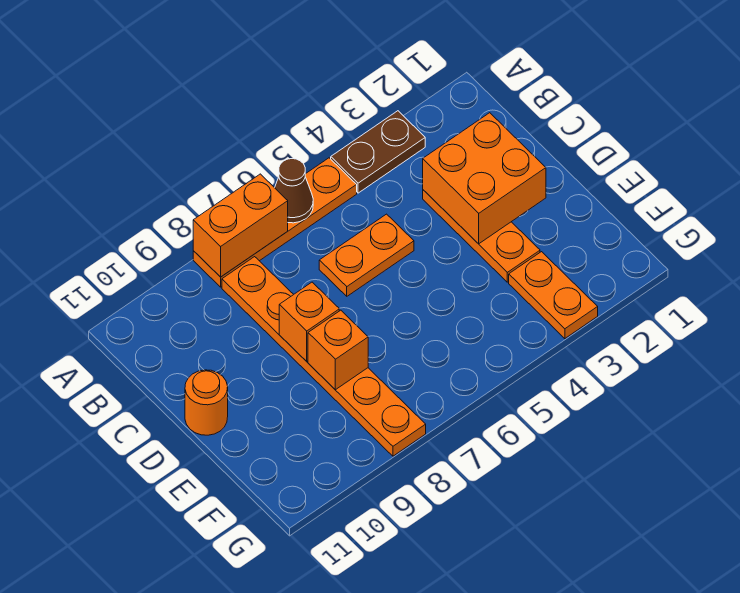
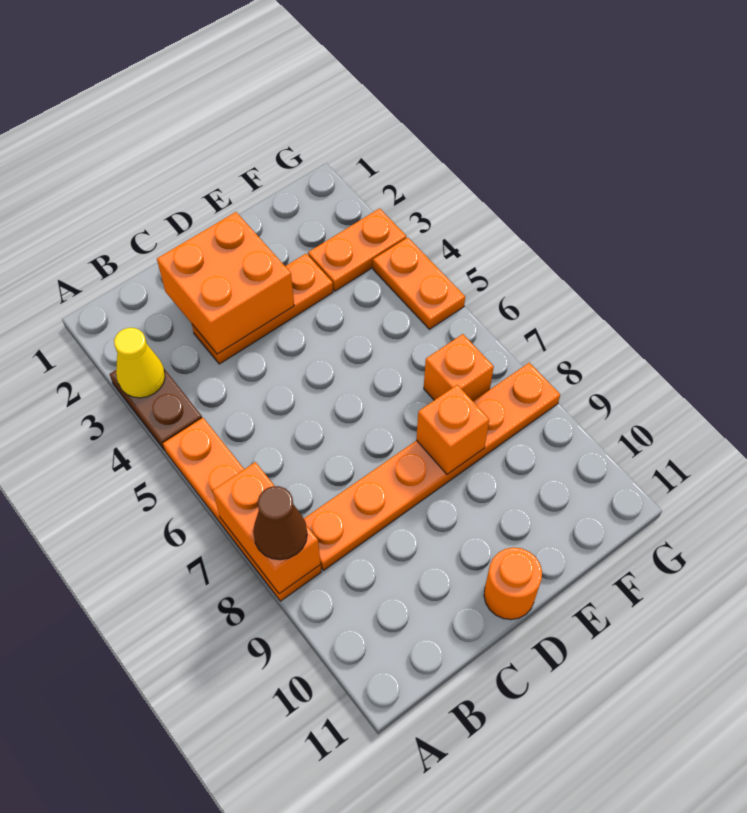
none -> yellow 1x1 cone [114,328,165,398]
brown 1x1 cone [275,159,313,223] -> brown 1x1 cone moved to [253,486,307,560]
orange 1x2 plate [319,214,414,296] -> orange 1x2 plate moved to [373,238,465,329]
orange 1x1 brick [279,282,339,361] -> orange 1x1 brick moved to [424,334,494,401]

